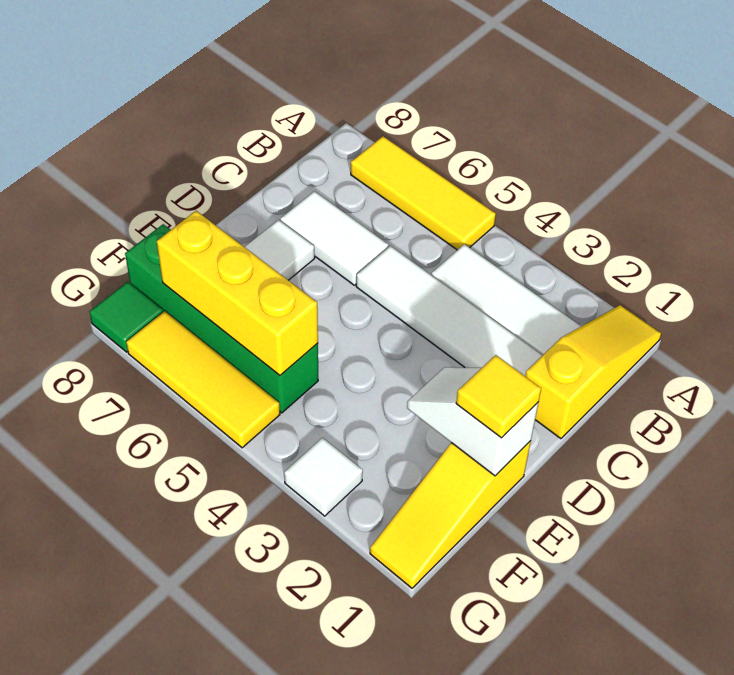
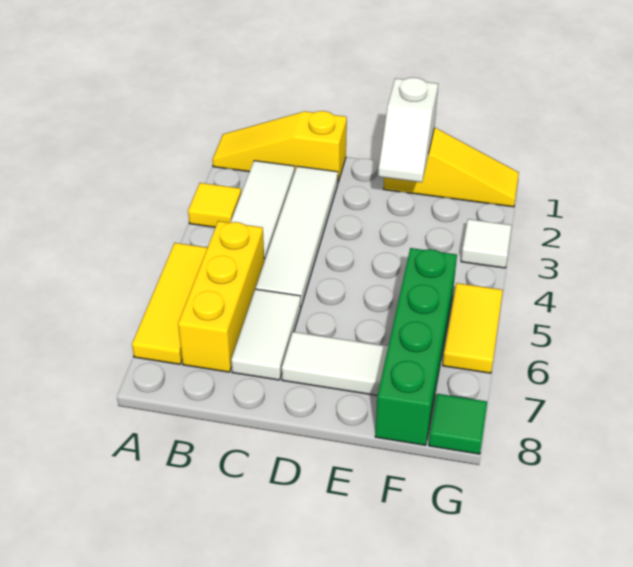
yellow 1x1 tile [456,355,541,438] -> yellow 1x1 tile moved to [188,183,241,227]
yellow 1x3 brick [157,211,318,375] -> yellow 1x3 brick moved to [178,221,264,372]
yellow 1x3 tile [126,311,280,448] -> yellow 1x2 tile [443,283,503,373]

